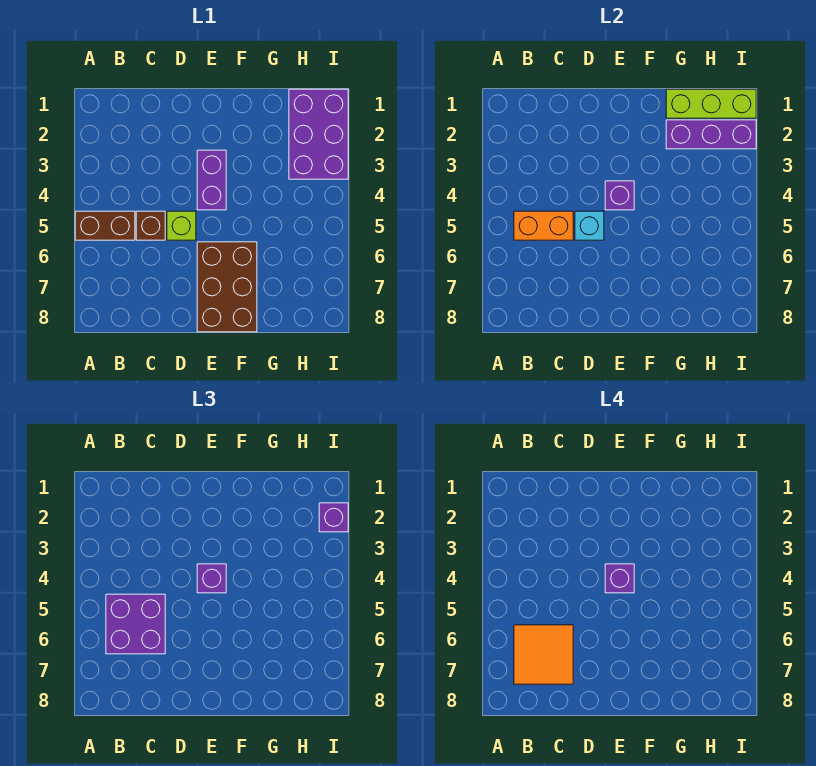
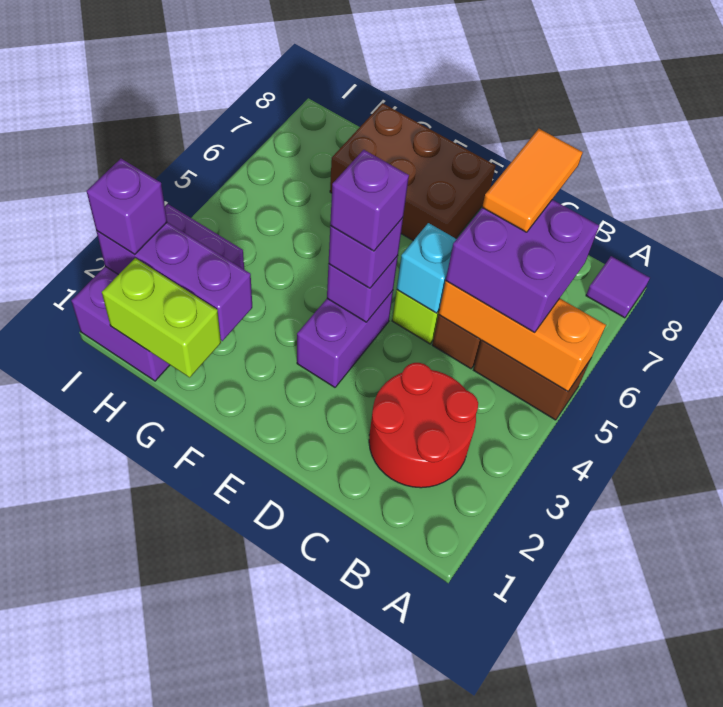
none -> purple 1x1 tile [586,256,650,318]
none -> red 2x2 round brick [369,363,478,488]
orange 1x2 brick [514,211,573,240] -> orange 1x3 brick [439,281,606,391]
orange 2x2 tile [514,625,573,684] -> orange 1x2 tile [482,129,583,232]
brown 2x3 brick [197,242,257,332] -> brown 2x3 brick turned to [330,103,496,241]
lime 1x3 brick [666,89,756,118] -> lime 1x2 brick [102,258,221,377]

